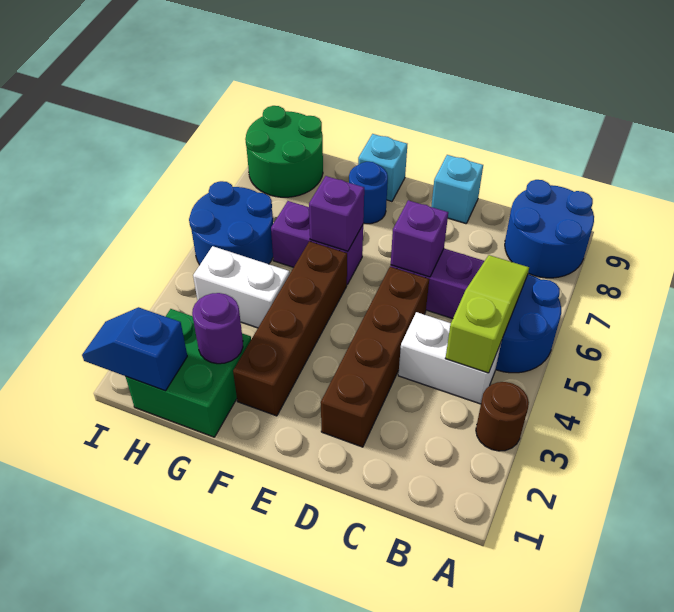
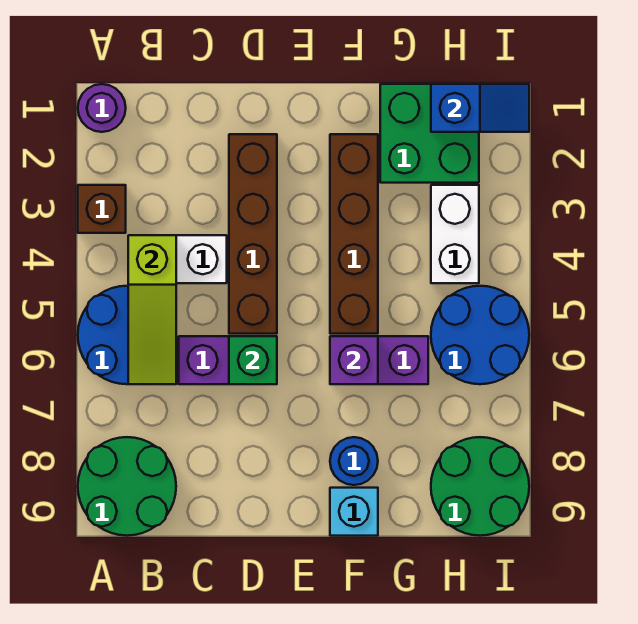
brown 1x1 round brick [476,382,529,451] -> brown 1x1 brick [78,185,126,233]
blue 2x2 round brick [505,180,594,278] -> green 2x2 round brick [78,437,176,536]
purple 1x1 brick [391,200,448,277] -> green 1x1 brick [229,336,277,384]
cyan 1x1 brick [431,155,483,224] -> none
purple 1x1 round brick [192,293,243,364] -> purple 1x1 round brick moved to [78,84,126,132]
white 1x2 brick [193,246,290,328] -> white 1x2 brick turned to [431,185,479,283]

